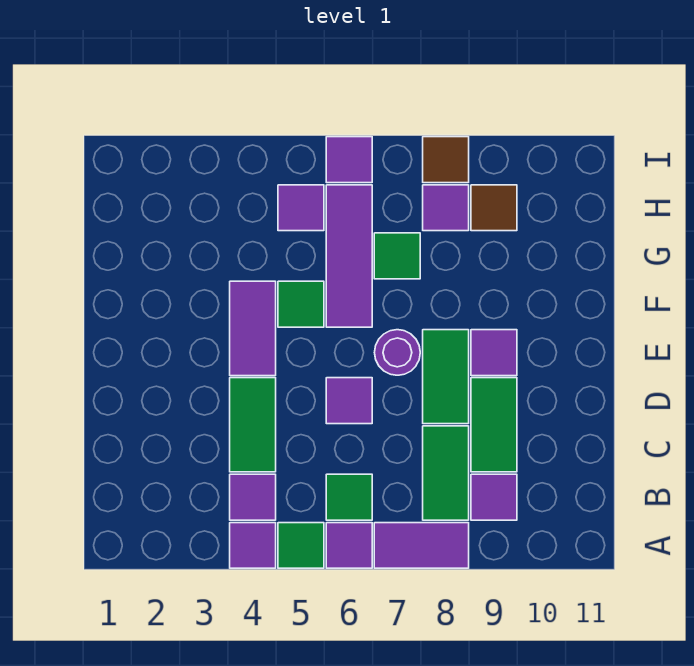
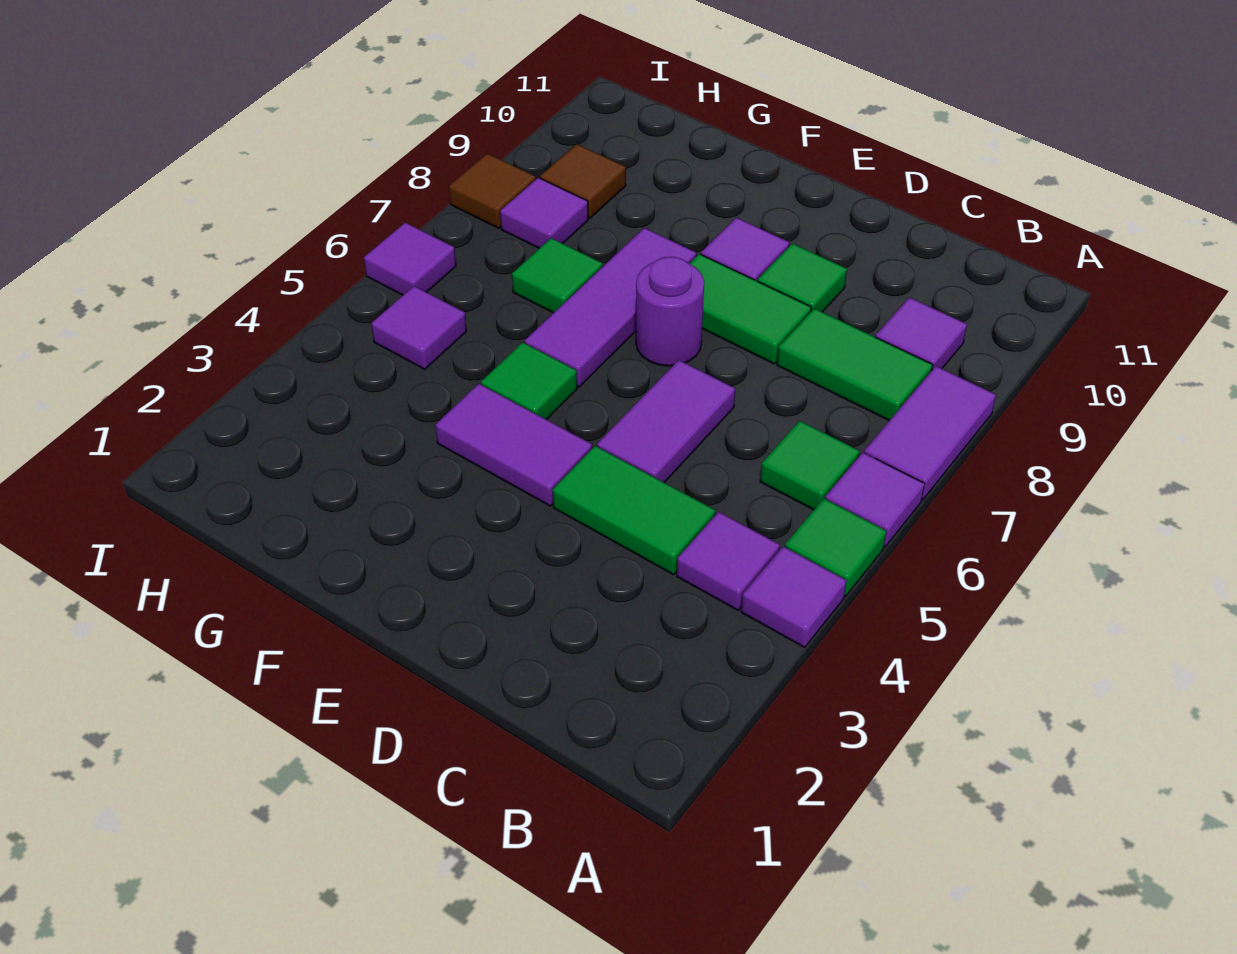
green 1x2 tile [471,378,517,472] -> green 1x1 tile [758,243,847,312]
purple 1x1 tile [326,378,372,424] -> purple 1x2 tile [597,360,735,482]
purple 1x3 tile [326,185,372,327] -> purple 1x3 tile turned to [525,228,696,387]

